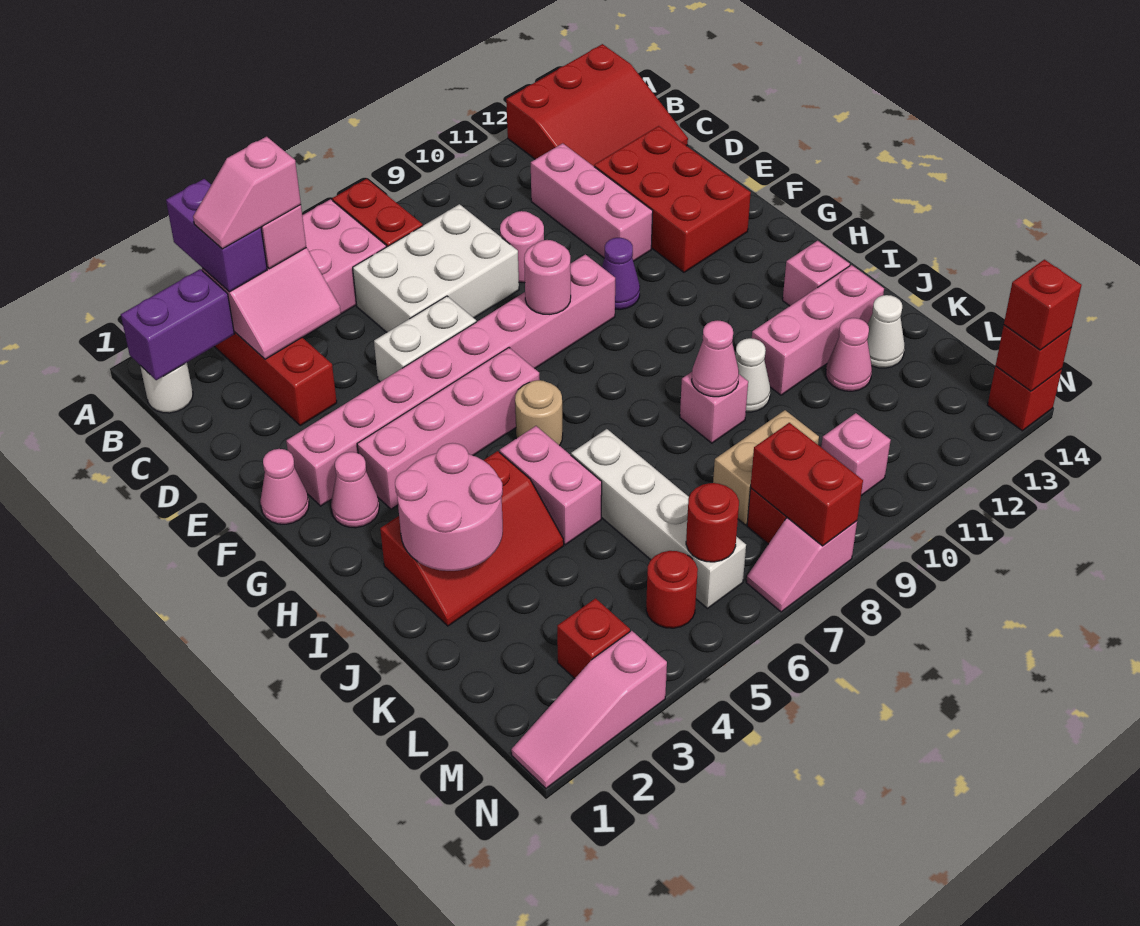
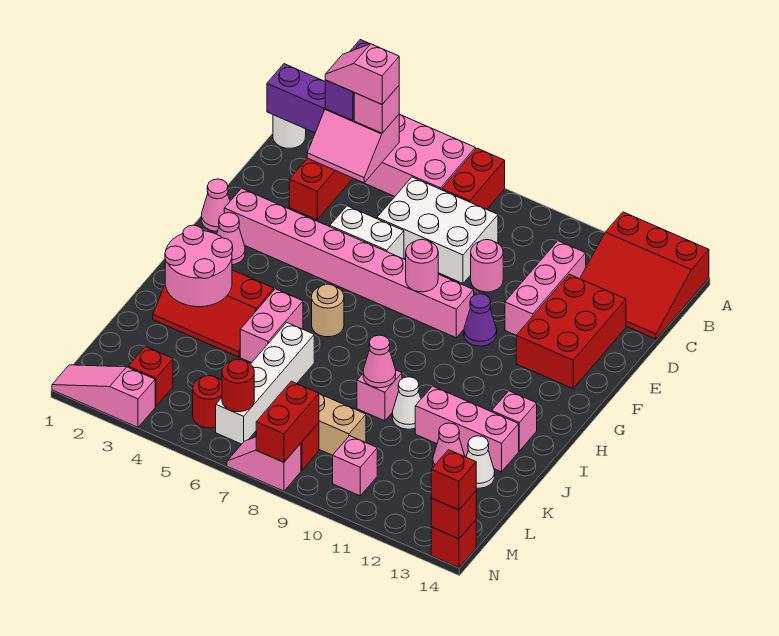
pink 1x4 brick [357,348,540,509] -> none

